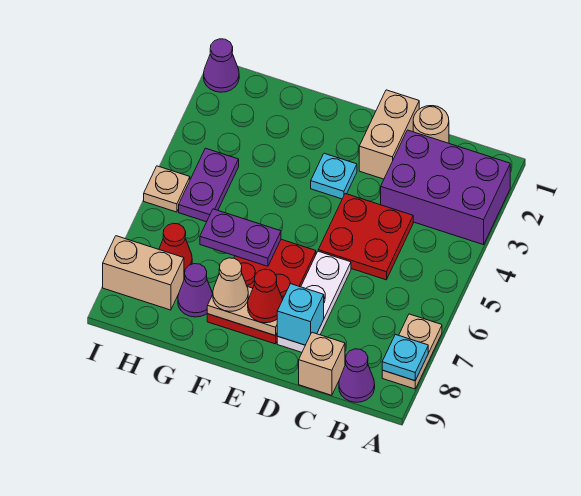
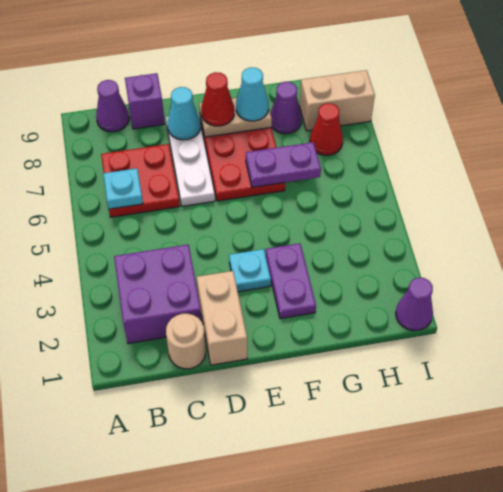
purple 2x3 brick [381,130,510,245] -> purple 2x2 brick [114,245,202,344]
tan 1x2 plate [382,314,442,389] -> none
cyan 1x1 plate [382,334,428,381] -> cyan 1x1 plate moved to [103,168,143,209]
red 2x2 plate [318,194,413,280] -> red 2x2 plate moved to [101,144,180,217]
tan 1x1 brick [299,332,345,395] -> purple 1x1 brick [125,73,165,129]
cyan 1x1 brick [277,284,324,345] -> cyan 1x1 cone [168,87,201,140]
tan 1x1 cone [213,258,248,311] -> cyan 1x1 cone [236,67,269,121]
purple 1x2 plate [179,148,239,222] -> purple 1x2 plate moved to [266,243,316,319]
tan 1x1 plate [144,166,190,212] -> none

